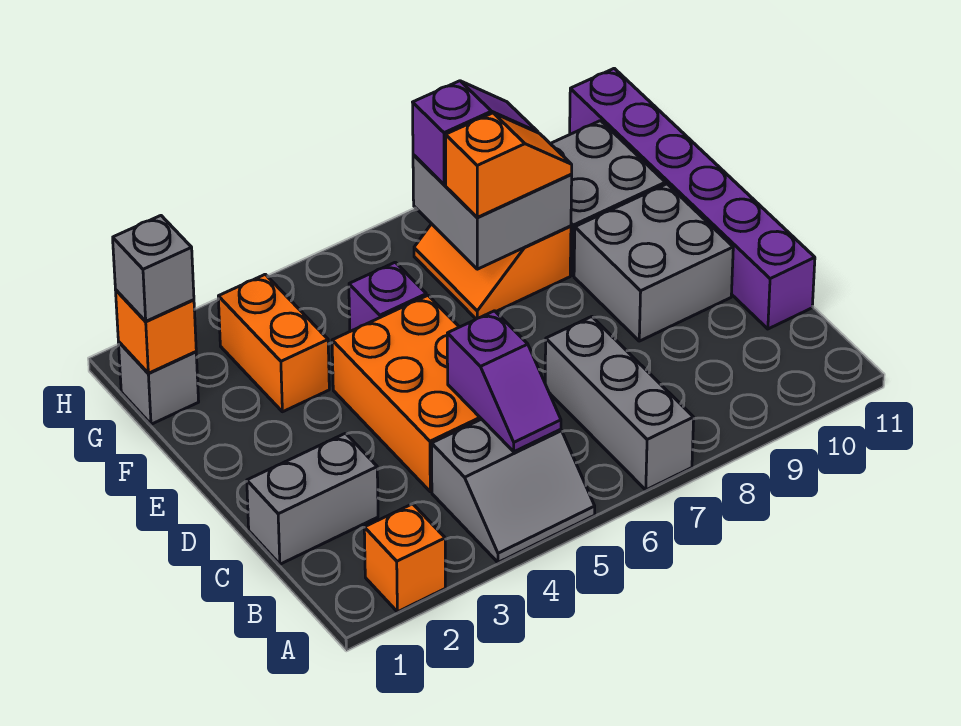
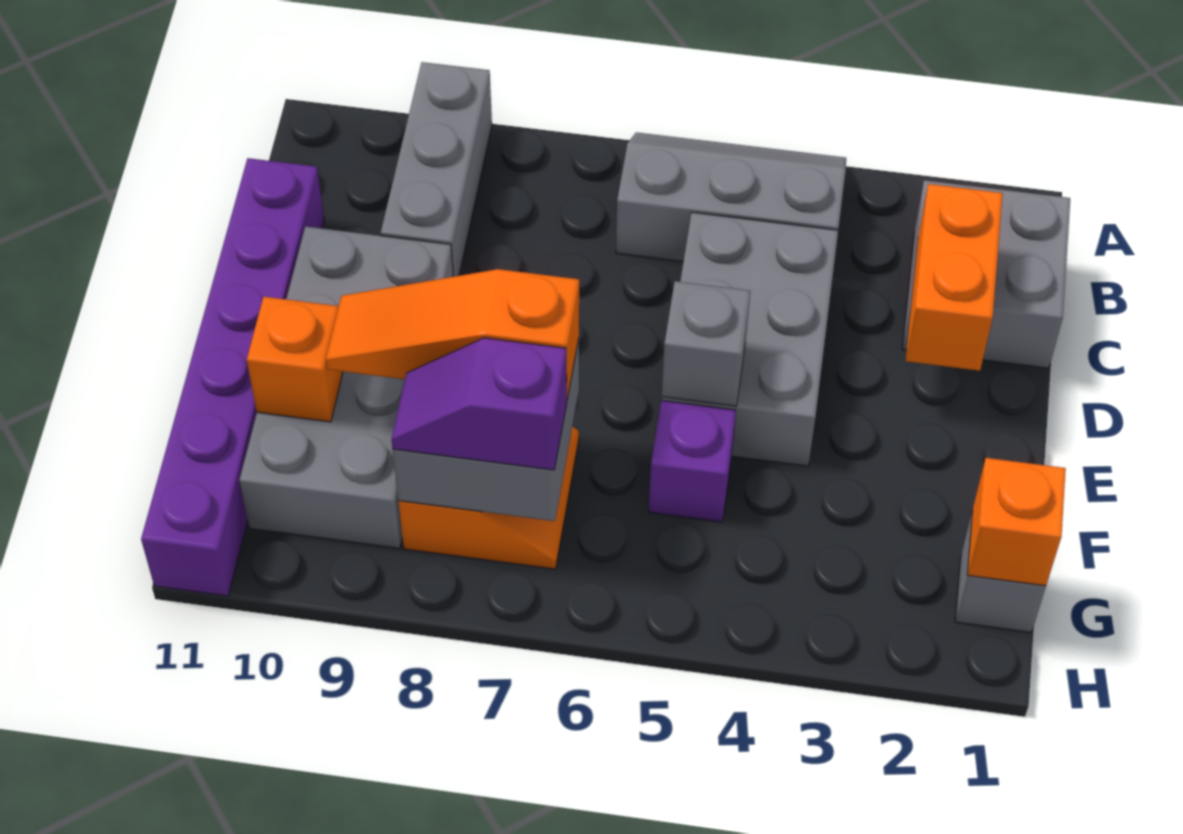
orange 1x1 brick [364,504,445,612] -> orange 1x1 brick moved to [247,297,343,422]
grey 2x2 slope [432,419,595,562] -> grey 2x3 slope [616,132,846,262]
grey 1x3 brick [545,317,694,490] -> grey 1x3 brick moved to [381,62,492,277]
purple 1x2 slope [447,311,561,452] -> none
grey 1x2 brick [247,433,378,564] -> grey 2x2 brick [902,180,1070,368]
orange 2x3 brick [332,295,481,492] -> grey 2x3 brick [662,212,838,466]
orange 1x2 brick [218,274,329,412] -> orange 1x2 brick moved to [906,184,1003,371]
orange 1x2 slope [445,113,572,217] -> orange 1x3 slope [326,269,579,399]
grey 1x1 brick [113,216,194,321] -> grey 1x1 brick moved to [662,281,750,406]

